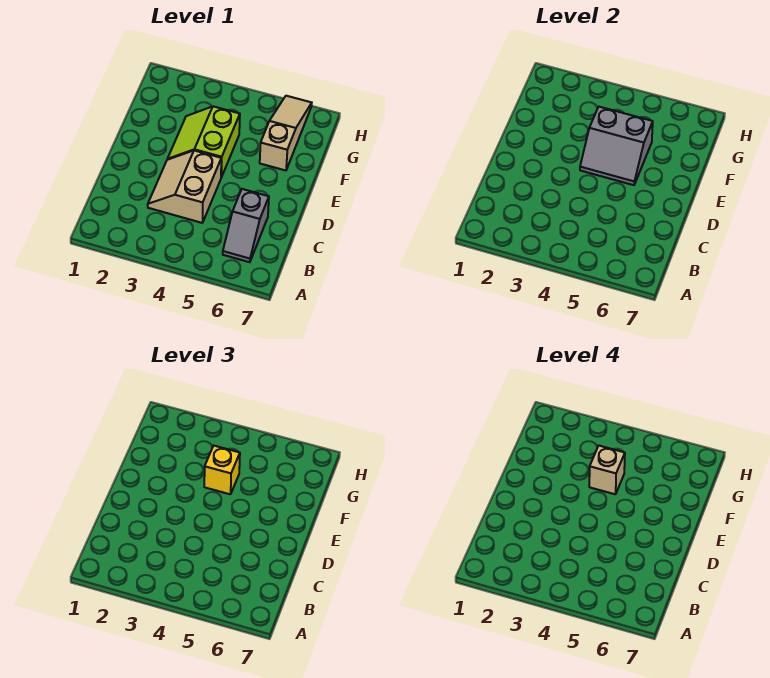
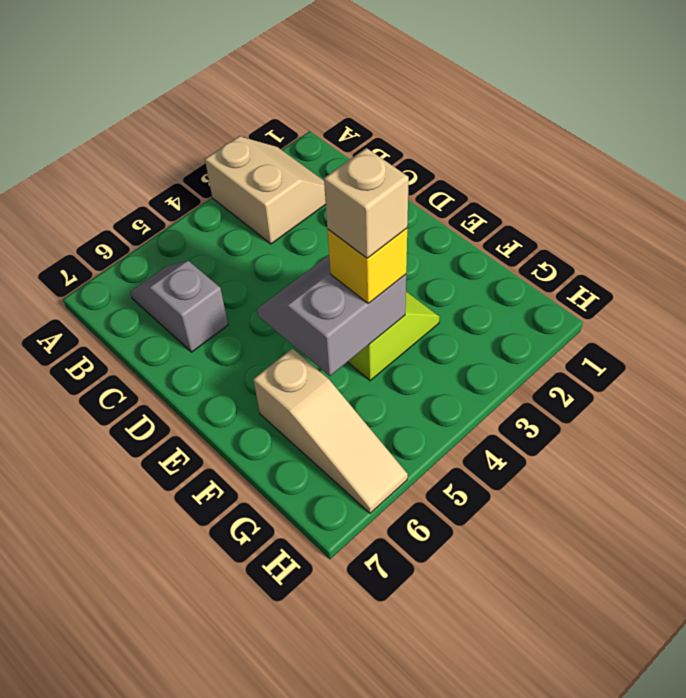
tan 2x2 slope [148,151,221,223] -> tan 2x2 slope moved to [205,136,326,244]

